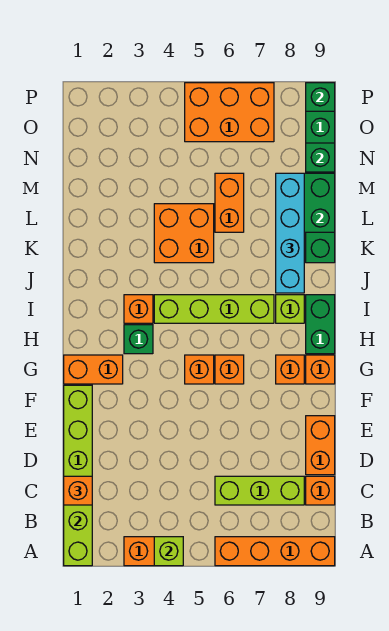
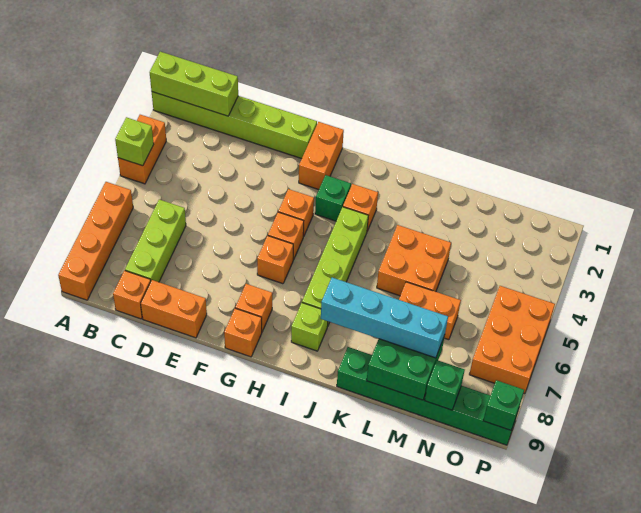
orange 1x1 brick [64,476,92,505] -> orange 1x1 brick moved to [278,189,314,237]
green 1x2 brick [306,295,335,354] -> none

